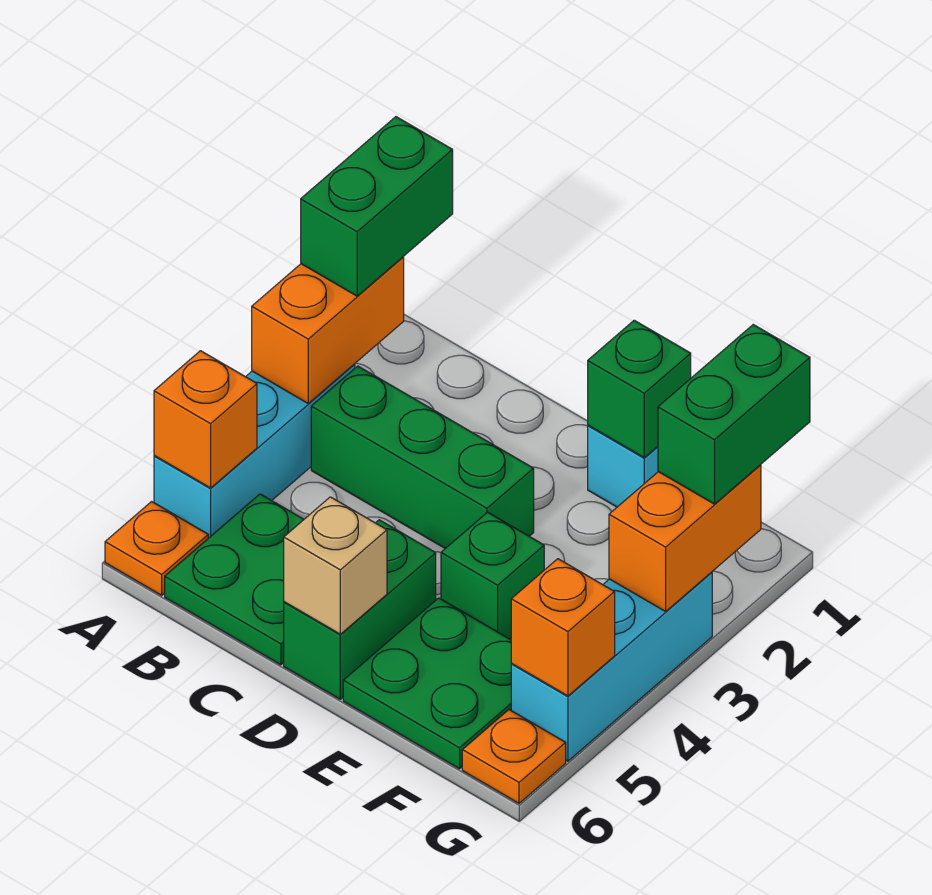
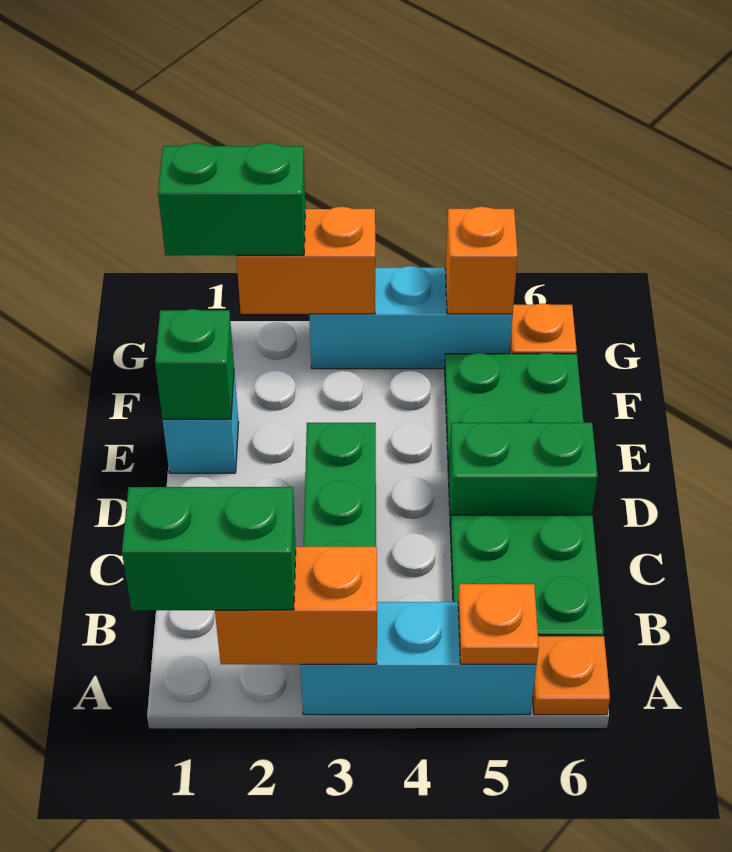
orange 1x1 brick [154,351,257,488] -> orange 1x1 plate [458,584,539,664]
tan 1x1 brick [284,497,387,634] -> none
green 1x1 brick [441,512,544,639] -> none

